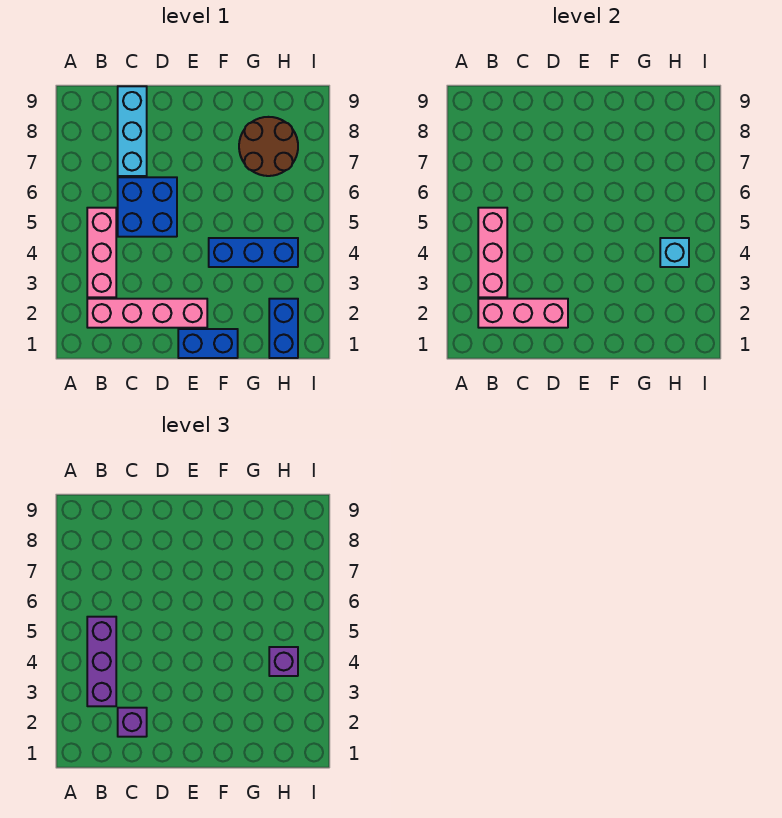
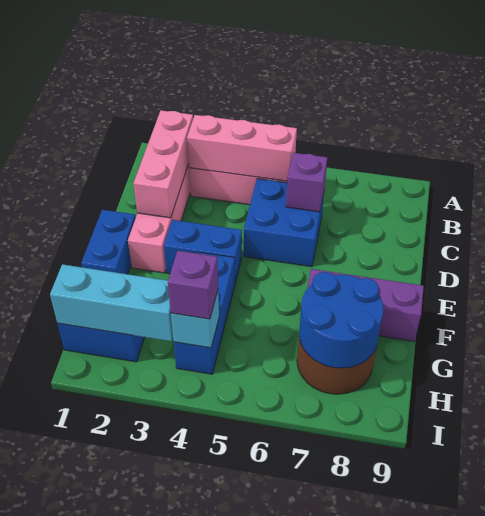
purple 1x3 brick [87,617,116,706] -> purple 1x3 brick moved to [307,269,424,341]
purple 1x1 brick [118,708,147,737] -> purple 1x1 brick moved to [286,153,327,212]
cyan 1x3 brick [118,86,147,176] -> cyan 1x3 brick moved to [50,264,173,341]
none -> blue 1x2 brick [164,220,242,282]
none -> blue 2x2 round brick [299,272,383,368]

